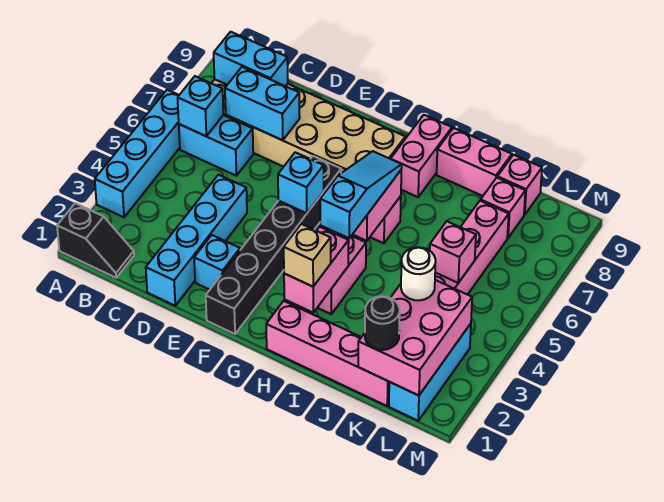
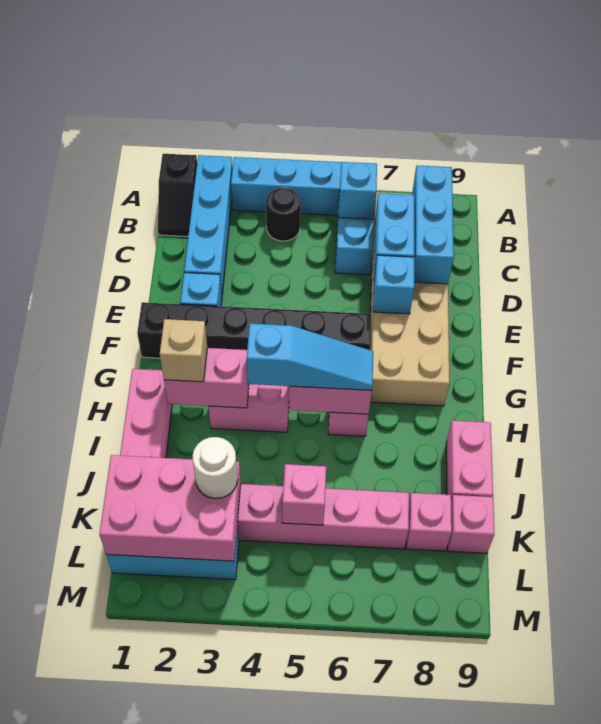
cyan 1x2 brick [214,32,288,86] -> cyan 1x3 brick [412,166,454,284]
cyan 1x4 brick [146,175,247,306] -> cyan 1x4 brick turned to [184,155,233,294]
cyan 1x1 brick [278,152,324,213] -> cyan 1x1 brick moved to [373,255,414,314]
pink 1x2 brick [391,115,452,197] -> none
black 1x1 round brick [365,296,400,350] -> black 1x1 round brick moved to [266,188,301,241]

